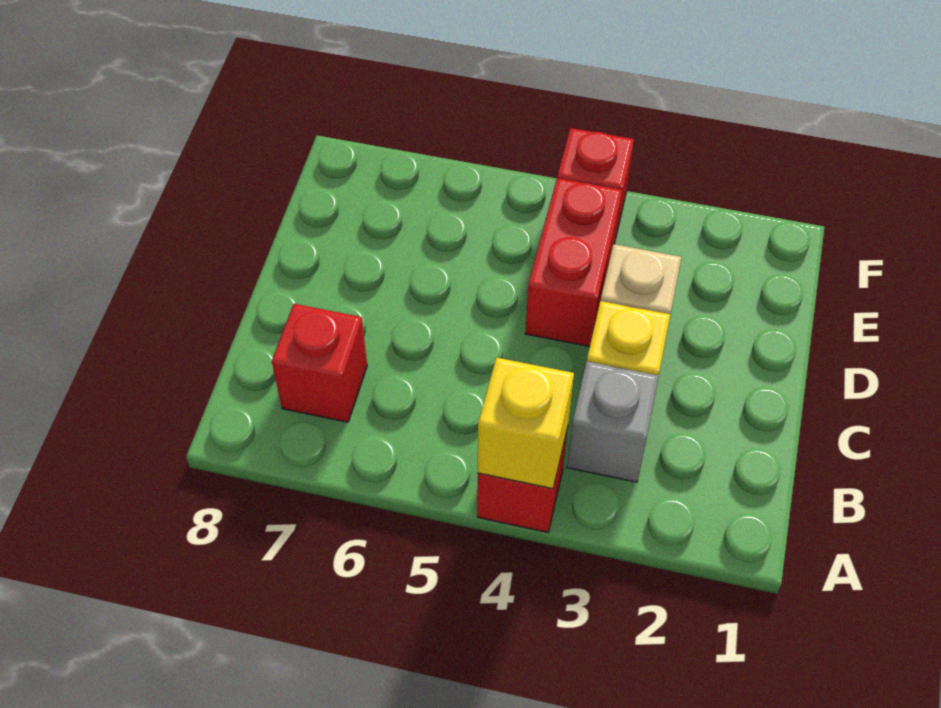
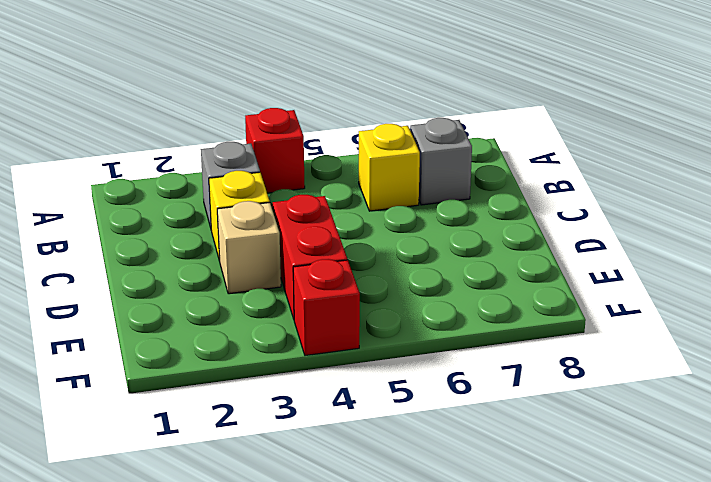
yellow 1x1 brick [478,358,574,489] -> yellow 1x1 brick moved to [359,124,420,211]
red 1x1 brick [272,304,367,422] -> grey 1x1 brick [410,118,472,205]

